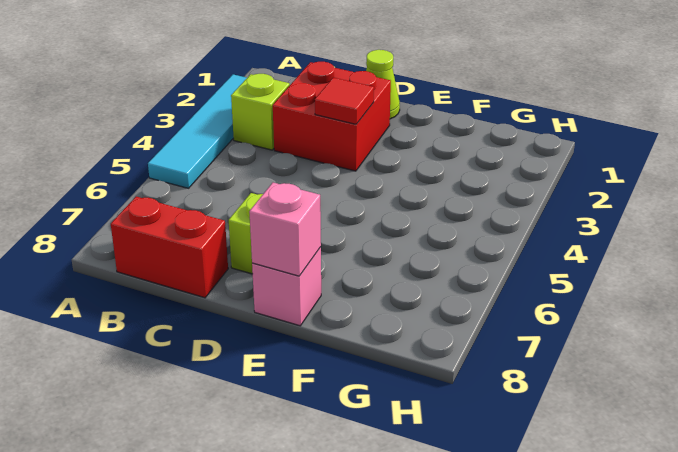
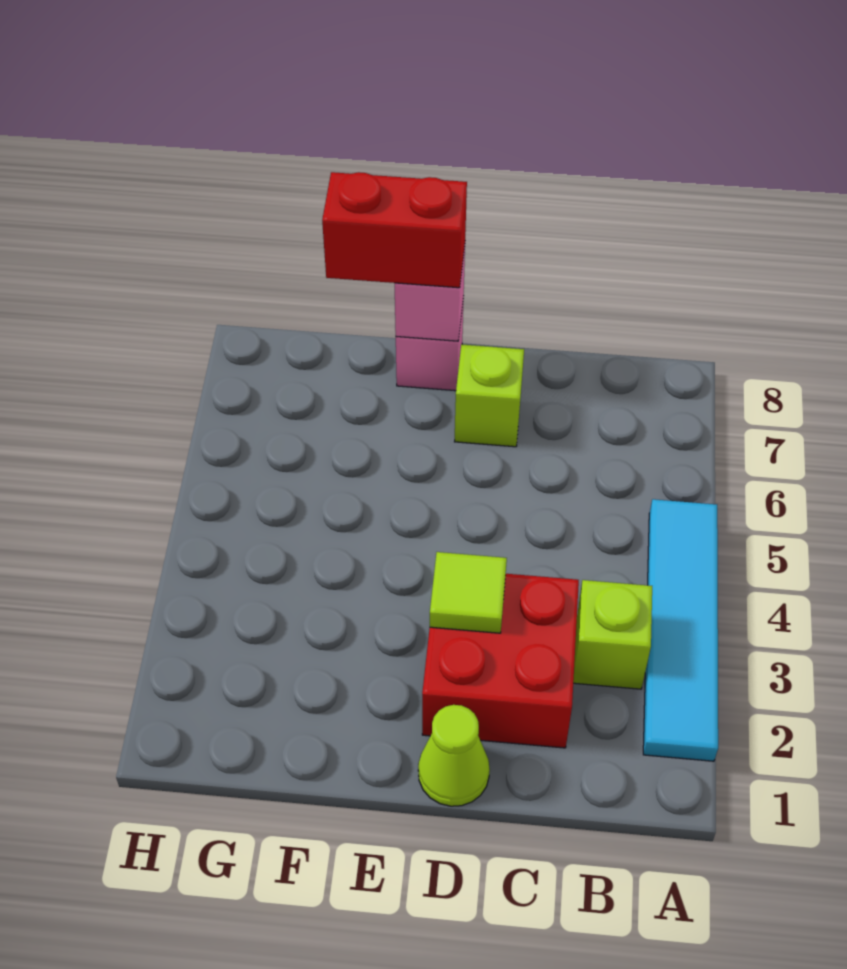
red 1x2 brick [111,197,228,298] -> red 1x2 brick moved to [322,172,467,288]
red 1x1 tile [315,78,374,124] -> lime 1x1 tile [430,552,507,633]

